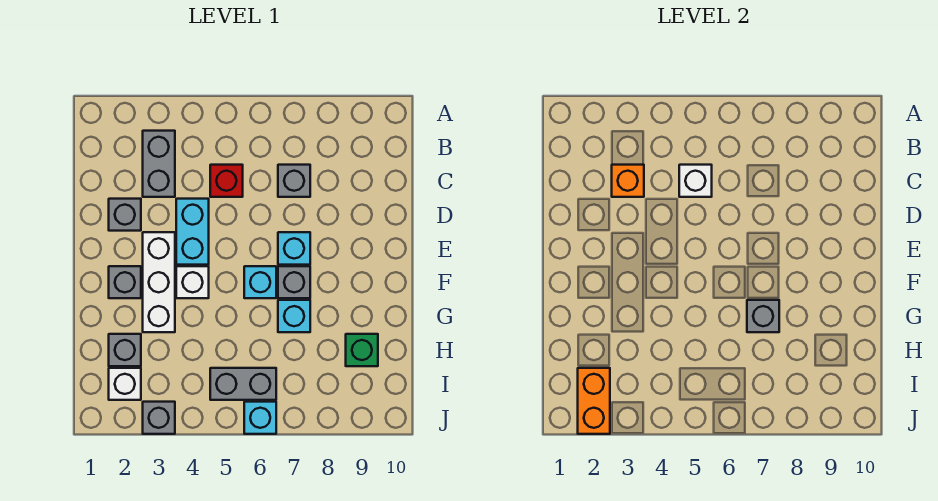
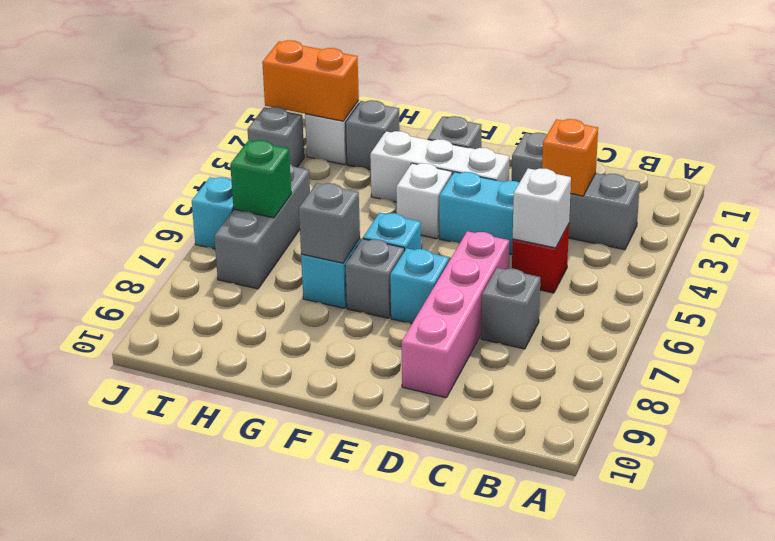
none -> pink 1x4 brick [401,231,510,398]
green 1x1 brick [346,334,378,366] -> green 1x1 brick moved to [230,140,291,218]
grey 1x2 brick [210,368,276,400] -> grey 1x3 brick [214,164,310,289]

